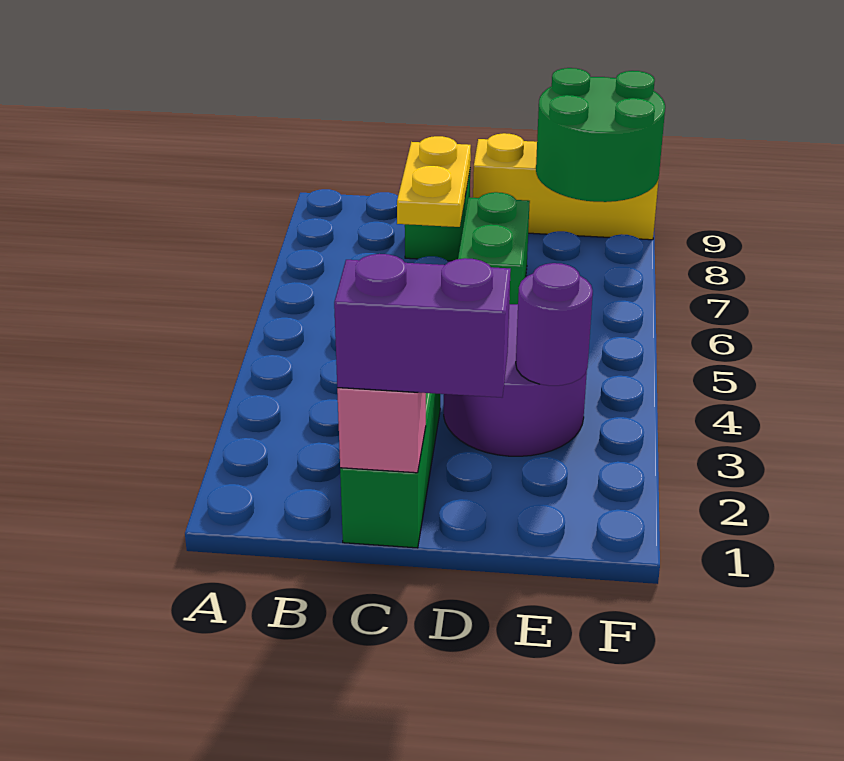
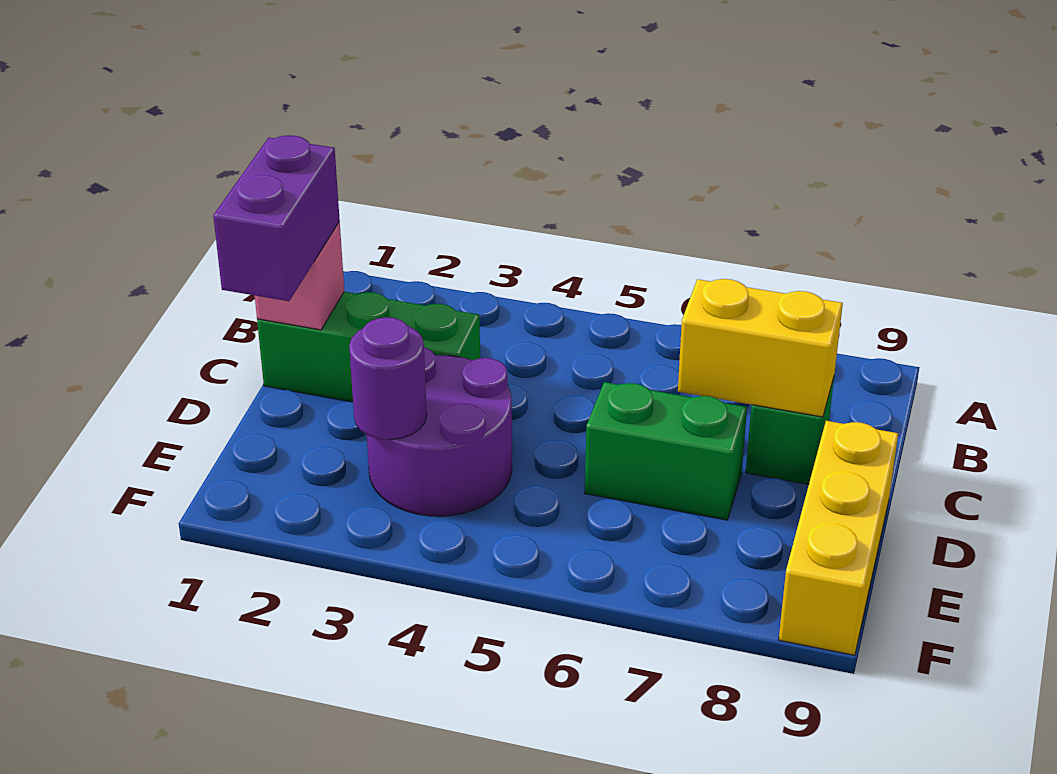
yellow 1x2 plate [397,136,471,227] -> yellow 1x2 brick [678,279,843,417]
green 2x2 round brick [536,68,665,202] -> none

